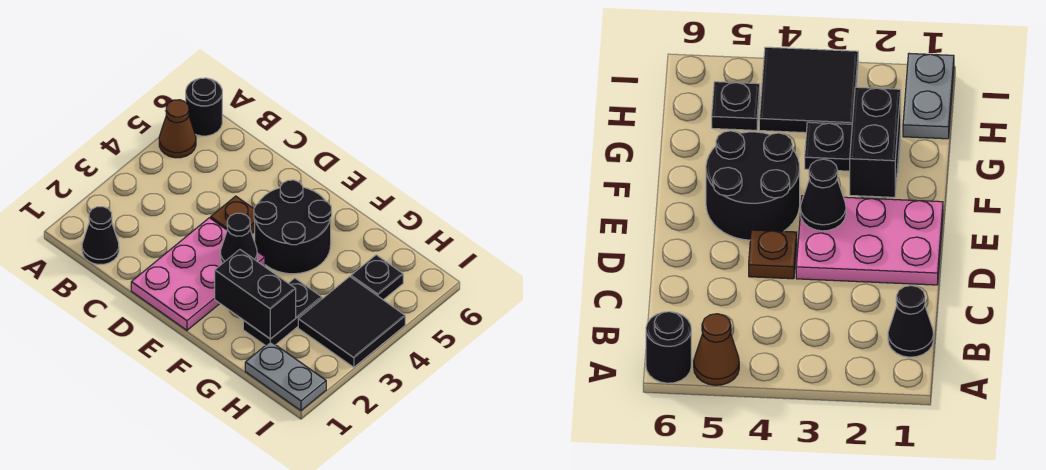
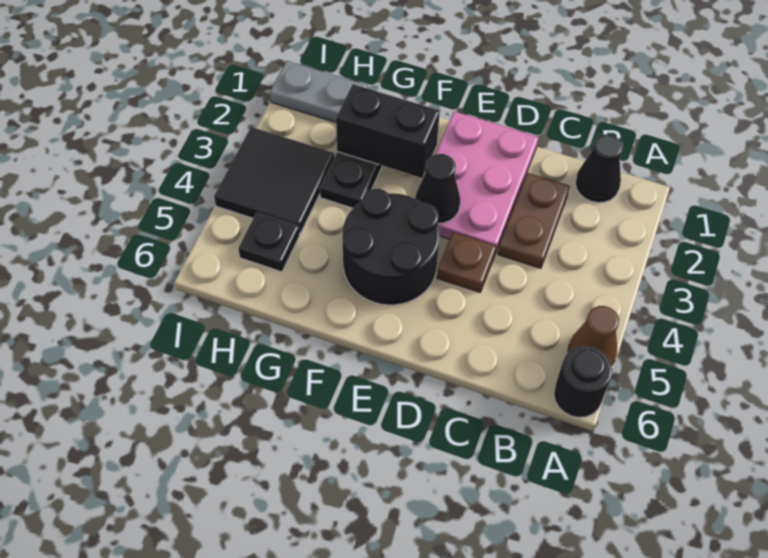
none -> brown 1x2 plate [498,173,570,268]

